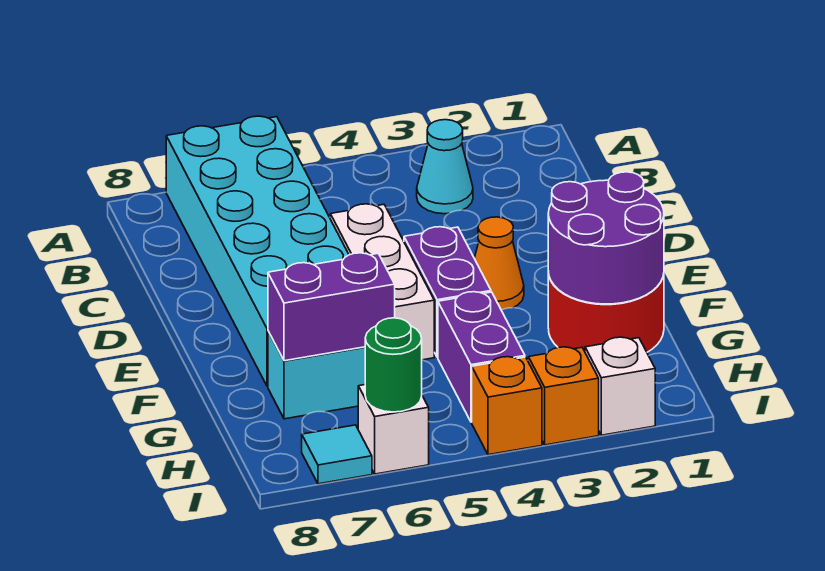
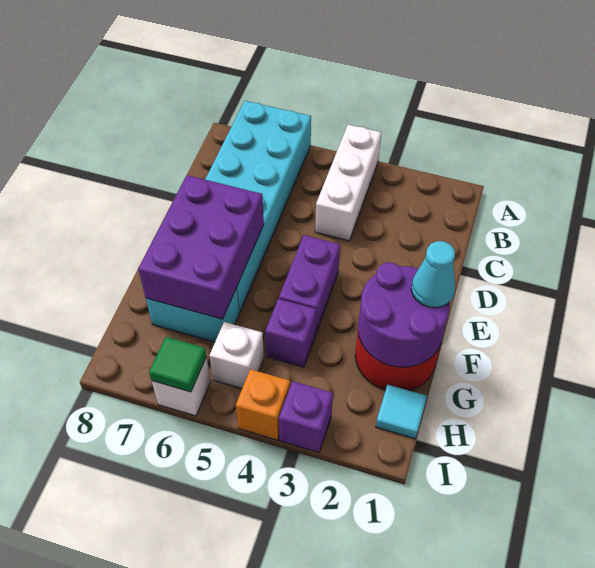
cyan 1x1 cone [417,120,473,214] -> cyan 1x1 cone moved to [411,241,455,308]
white 1x3 brick [330,204,434,360] -> white 1x3 brick moved to [315,125,381,241]
orange 1x1 cone [474,217,524,310] -> none
purple 1x2 brick [438,292,525,422] -> purple 1x1 brick [265,299,316,367]
purple 1x2 brick [268,253,395,361] -> purple 2x3 brick [138,175,264,319]
white 1x1 brick [585,337,655,435] -> white 1x1 brick moved to [209,322,264,388]
orange 1x1 brick [528,347,599,445] -> purple 1x1 brick [279,381,333,453]
green 1x1 round brick [365,318,422,412] -> green 1x1 tile [149,337,207,392]
cyan 1x1 tile [302,425,372,484] -> cyan 1x1 tile moved to [376,385,427,439]

